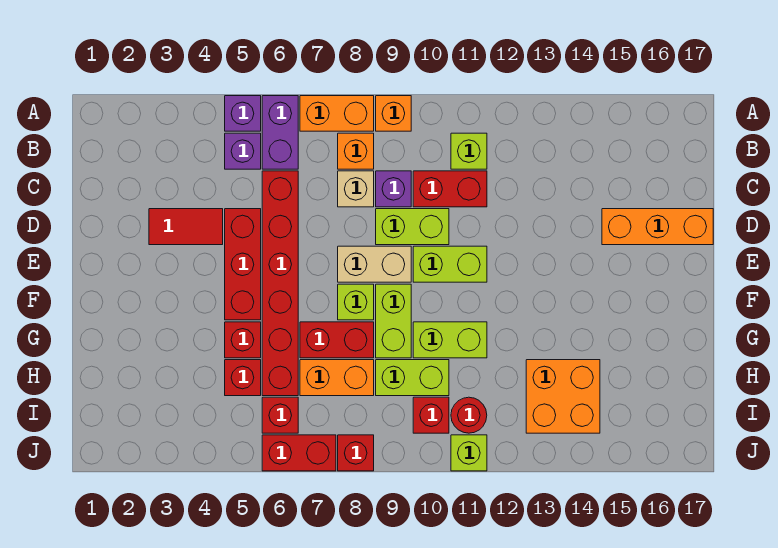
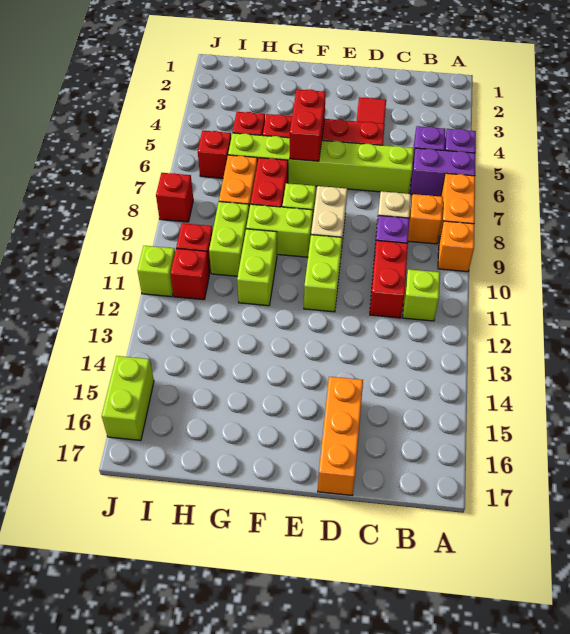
red 1x6 brick [262,171,298,396] -> lime 1x6 brick [228,133,414,194]
lime 1x2 brick [376,209,449,245] -> lime 1x2 brick moved to [102,356,154,440]
orange 2x2 brick [526,360,600,433] -> none
red 1x1 round brick [451,397,487,433] -> red 1x1 brick [171,248,209,300]
red 1x2 brick [262,435,336,471] -> red 1x2 brick moved to [290,89,326,161]

